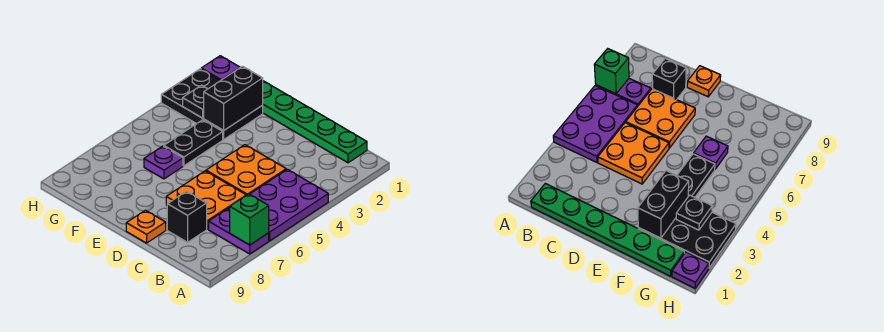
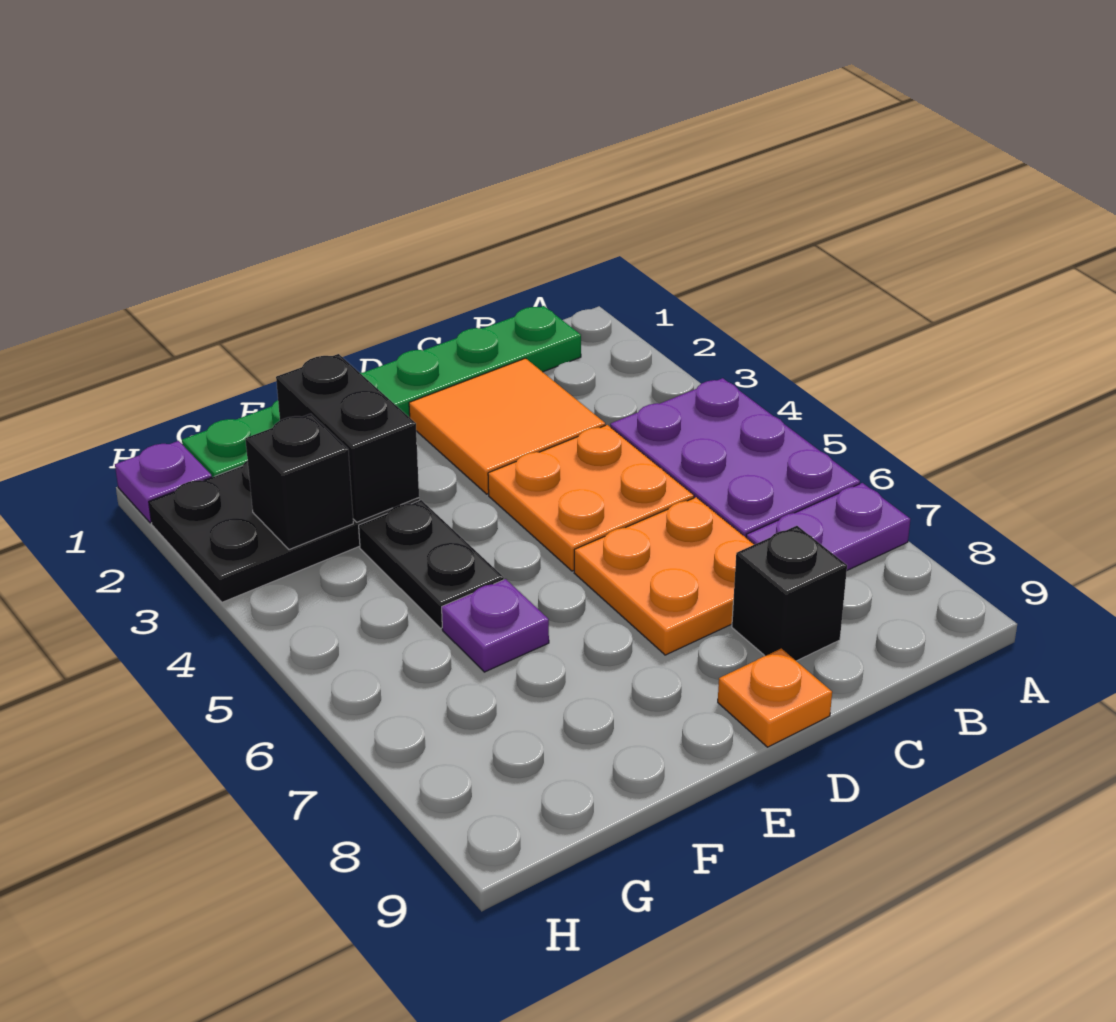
green 1x1 brick [230,194,269,245] -> none
none -> orange 2x2 tile [409,358,605,494]
black 1x1 plate [183,85,208,118] -> black 1x1 brick [245,414,353,550]

